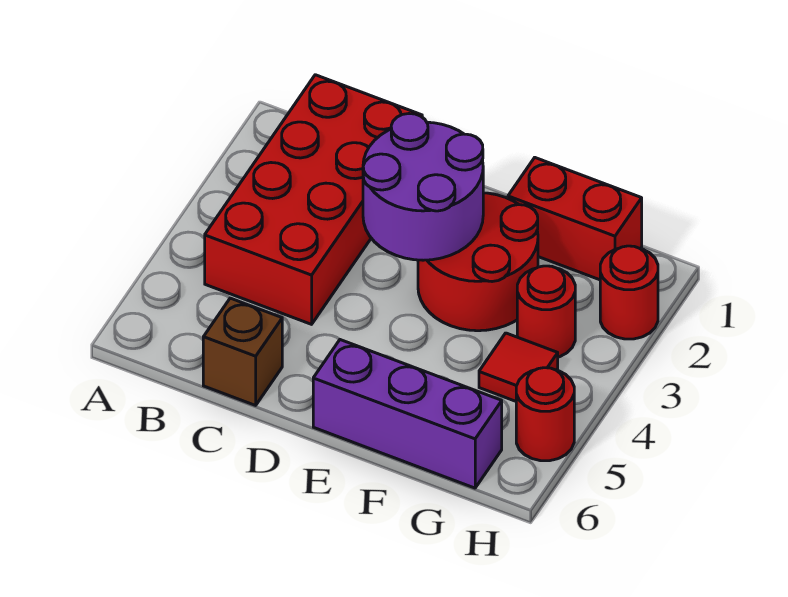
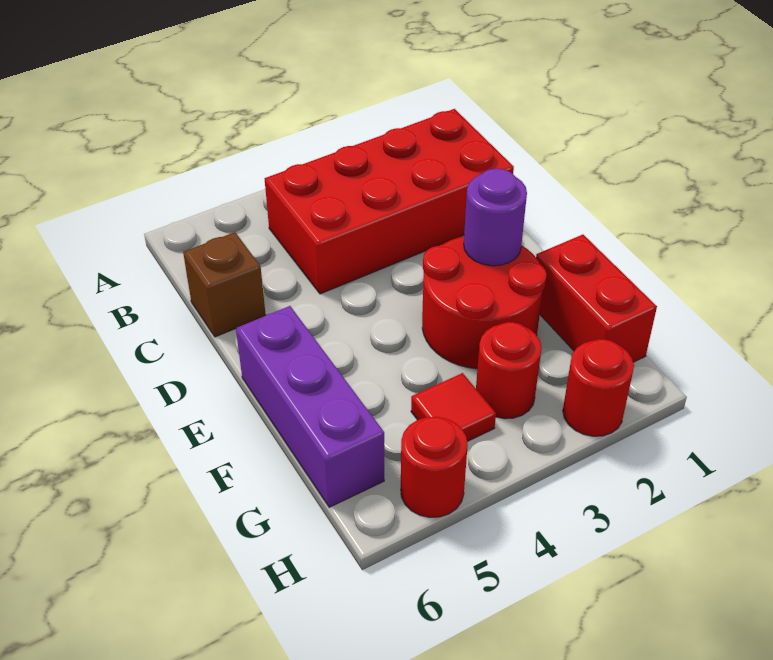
purple 2x2 round brick [363,114,483,260] -> purple 1x1 round brick [464,169,527,266]

